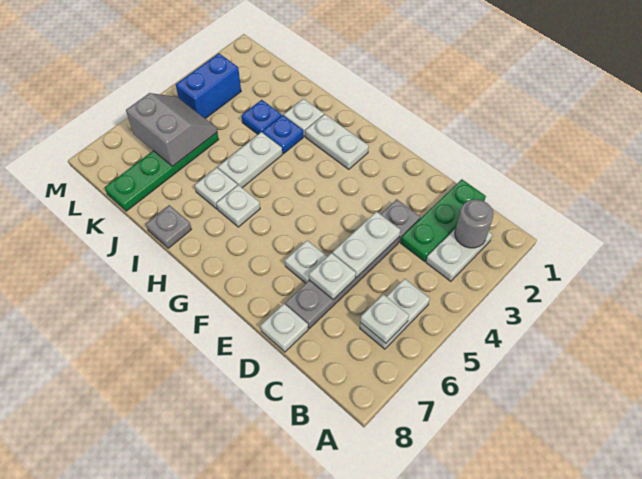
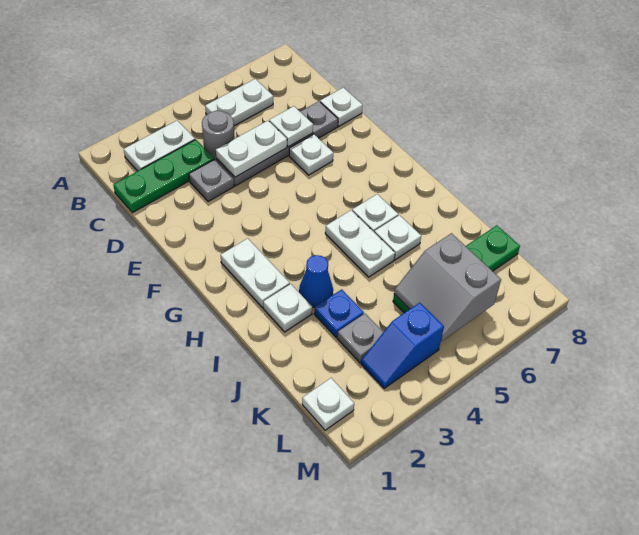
grey 1x1 round brick [455,199,494,248] -> grey 1x1 round brick moved to [202,111,235,160]
white 1x1 plate [360,294,409,343] -> white 1x1 plate moved to [302,378,354,430]
blue 1x1 plate [262,115,303,154] -> blue 1x1 cone [299,255,333,307]
white 1x2 plate [218,132,282,188] -> white 1x2 plate turned to [325,210,395,277]
grey 1x1 plate [146,205,192,248] -> grey 1x1 plate moved to [337,314,383,363]
blue 1x2 brick [176,53,241,119] -> blue 1x2 slope [361,303,444,388]

